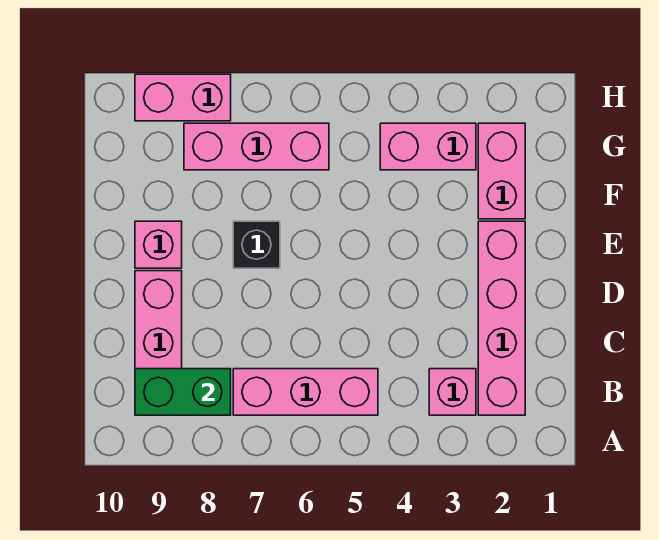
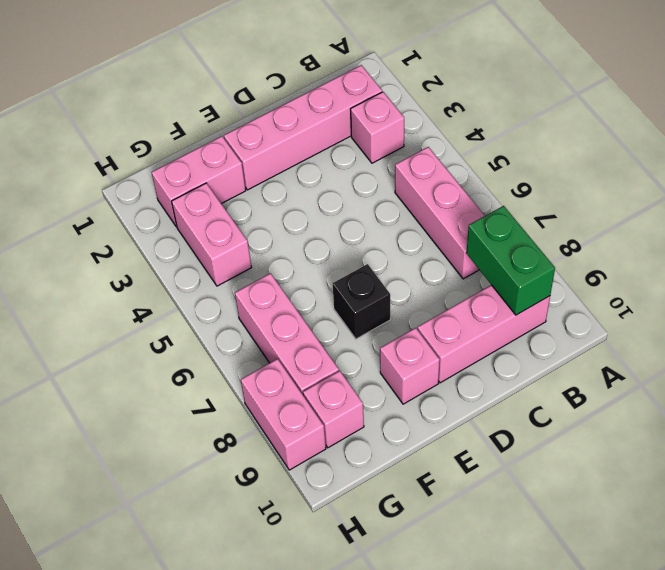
none -> pink 1x1 brick [303,371,364,448]

